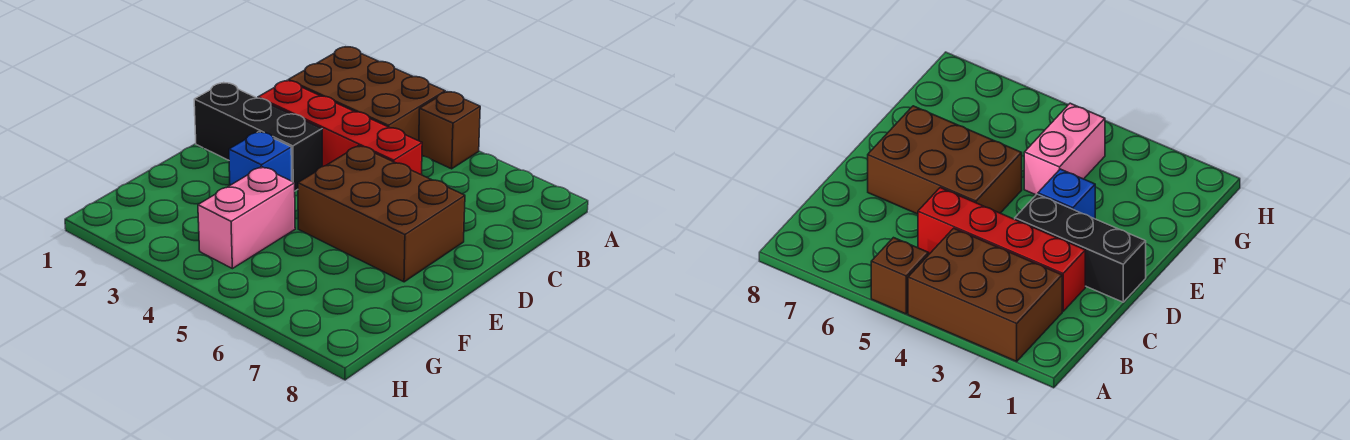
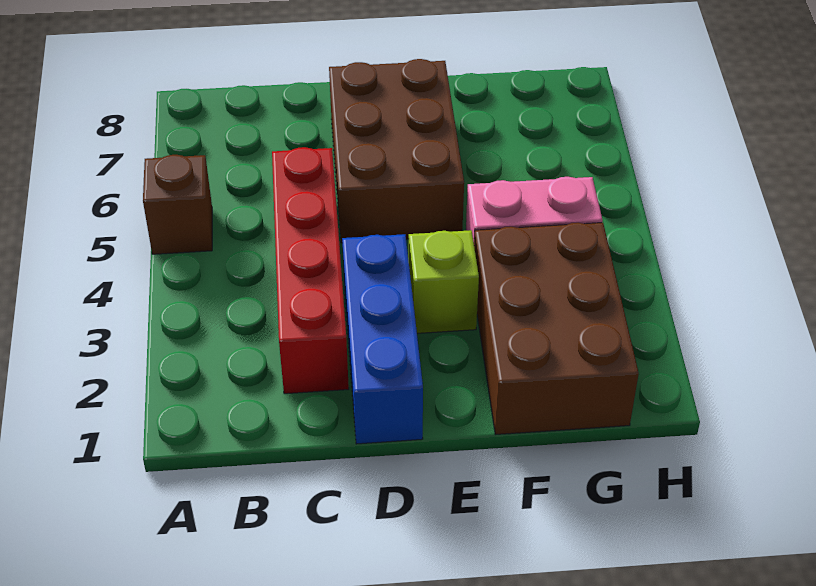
brown 2x3 brick [288,47,445,141] -> brown 2x3 brick moved to [474,223,639,434]
black 1x3 brick [194,83,322,191] -> blue 1x3 brick [342,234,423,444]
blue 1x1 brick [229,132,292,185] -> lime 1x1 brick [409,230,479,333]

